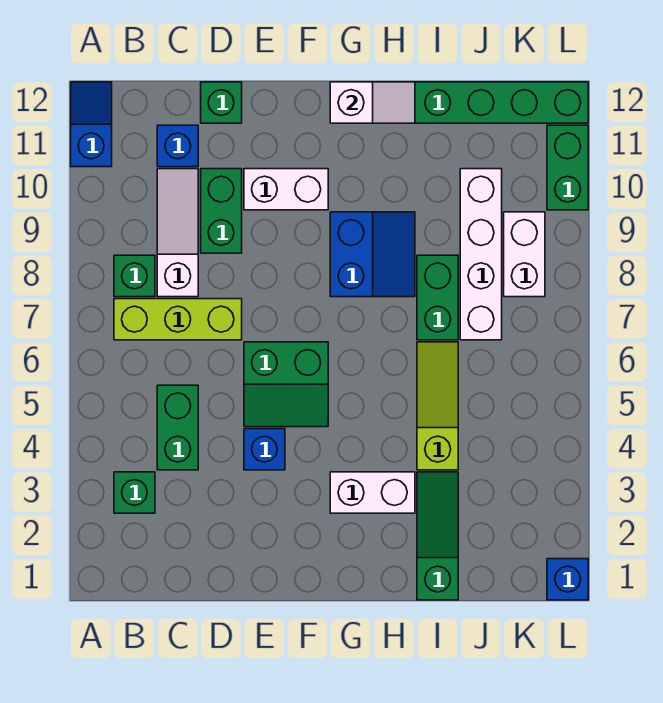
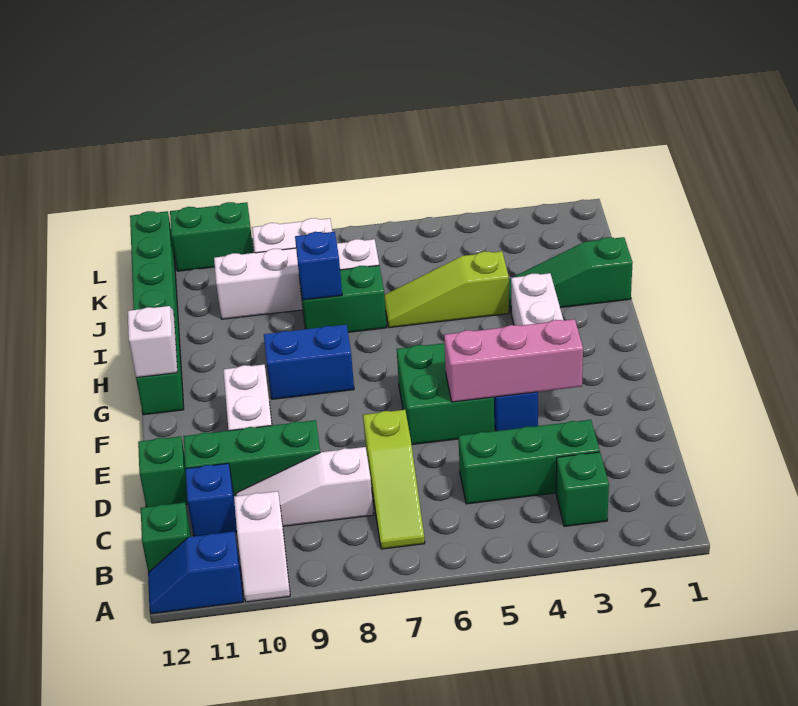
none -> white 1x2 slope [234,491,290,602]
lime 1x3 brick [114,299,242,340] -> lime 1x3 slope [363,410,425,549]
green 1x1 brick [114,255,155,297] -> green 1x1 brick moved to [141,502,191,572]
green 1x2 brick [157,385,198,470] -> green 1x3 brick [458,420,600,504]
green 1x2 brick [201,169,242,253] -> green 1x3 brick [183,420,320,496]
none -> pink 1x3 brick [444,319,583,402]
green 2x2 slope [244,342,328,427] -> green 2x2 brick [397,343,494,445]
blue 1x1 brick [547,559,588,600] -> blue 1x1 brick moved to [295,232,342,300]

